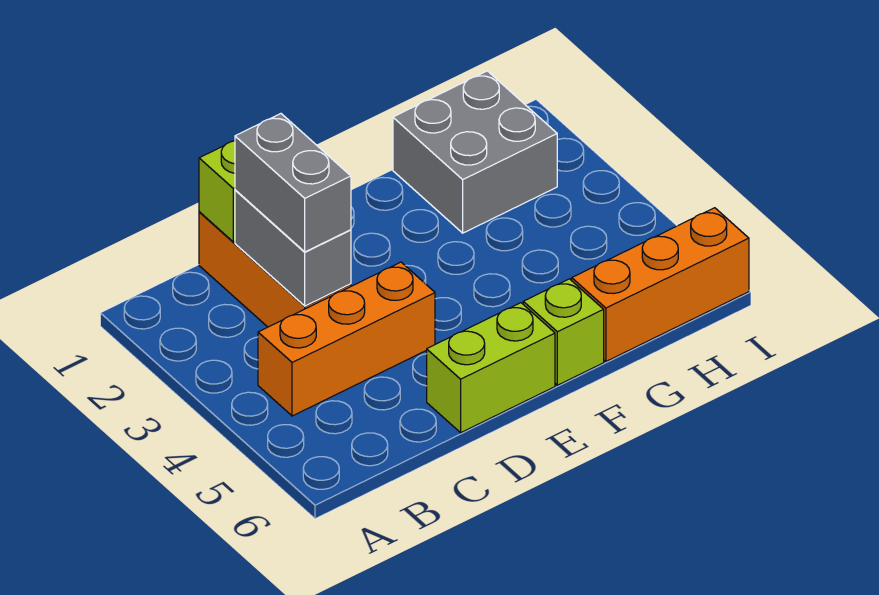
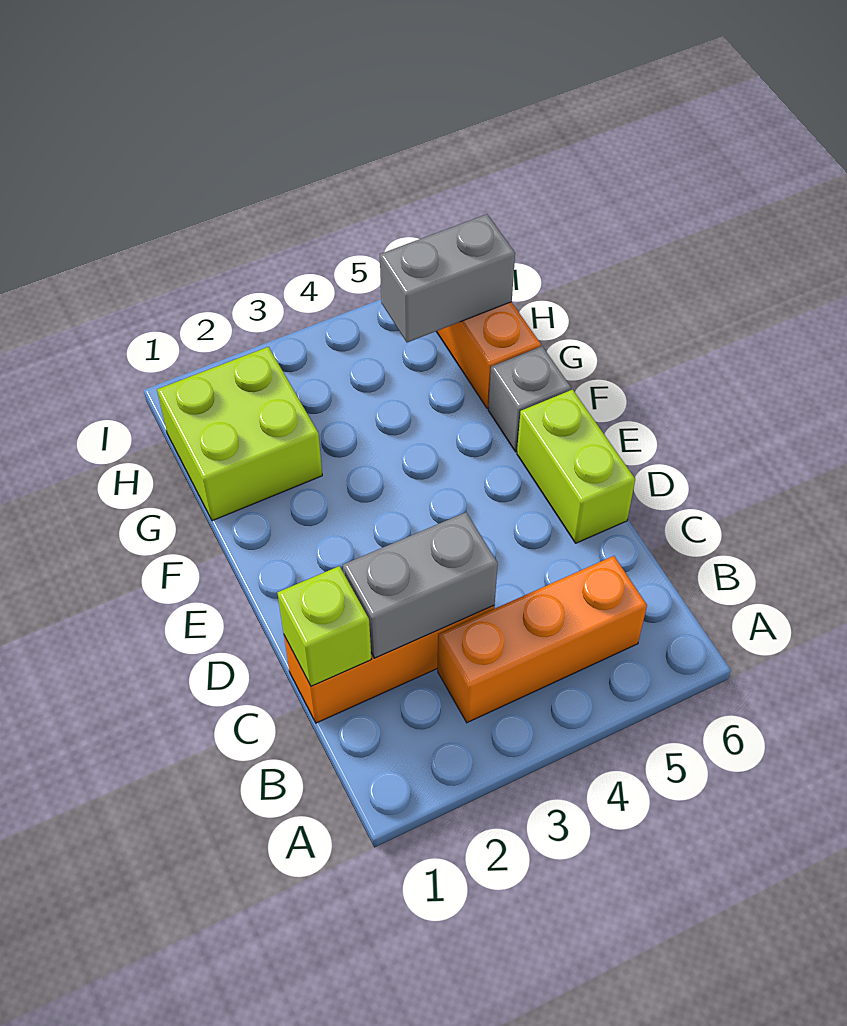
orange 1x3 brick [258,262,435,416] -> orange 1x3 brick turned to [438,556,647,723]
grey 1x2 brick [235,114,351,252] -> grey 1x2 brick moved to [380,214,515,342]
lime 1x1 brick [523,279,604,385] -> grey 1x1 brick [488,346,571,452]
grey 2x2 brick [393,71,557,233] -> lime 2x2 brick [157,347,322,521]

